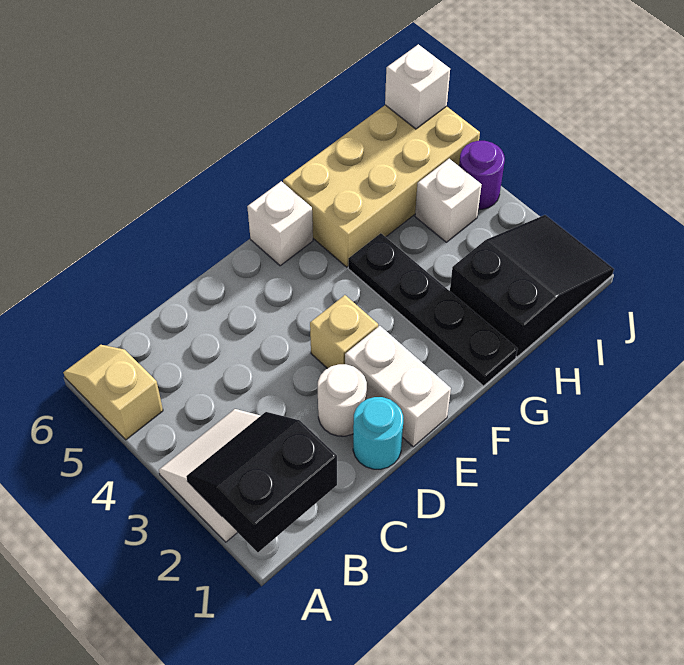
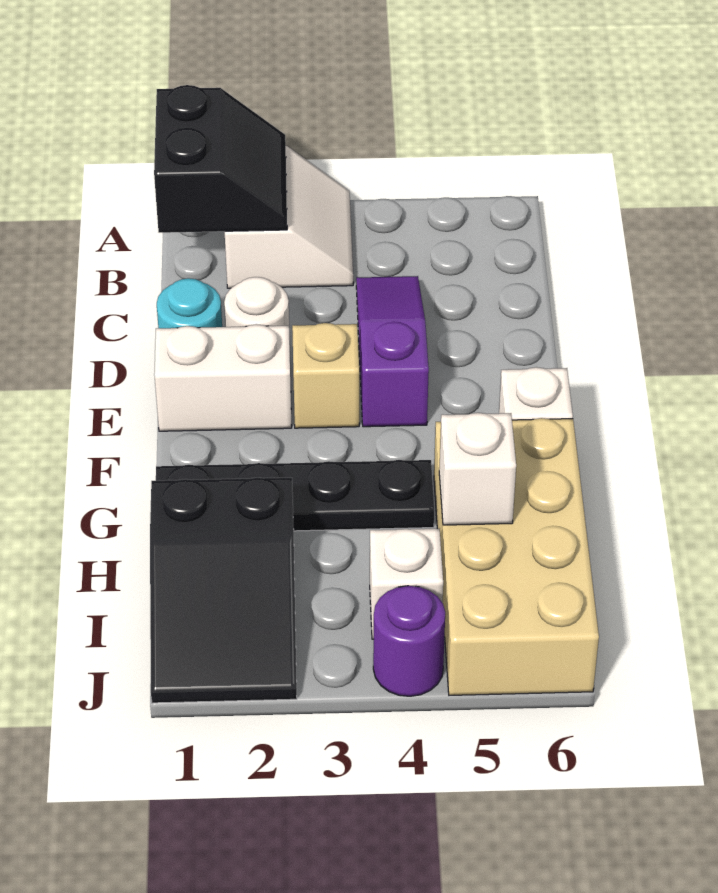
tan 1x2 slope [63,345,163,440] -> none
none -> purple 1x3 slope [356,276,429,427]
white 1x1 brick [385,44,450,129] -> white 1x1 brick moved to [439,413,516,525]

